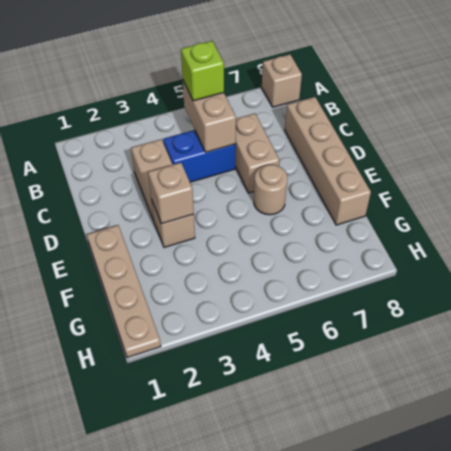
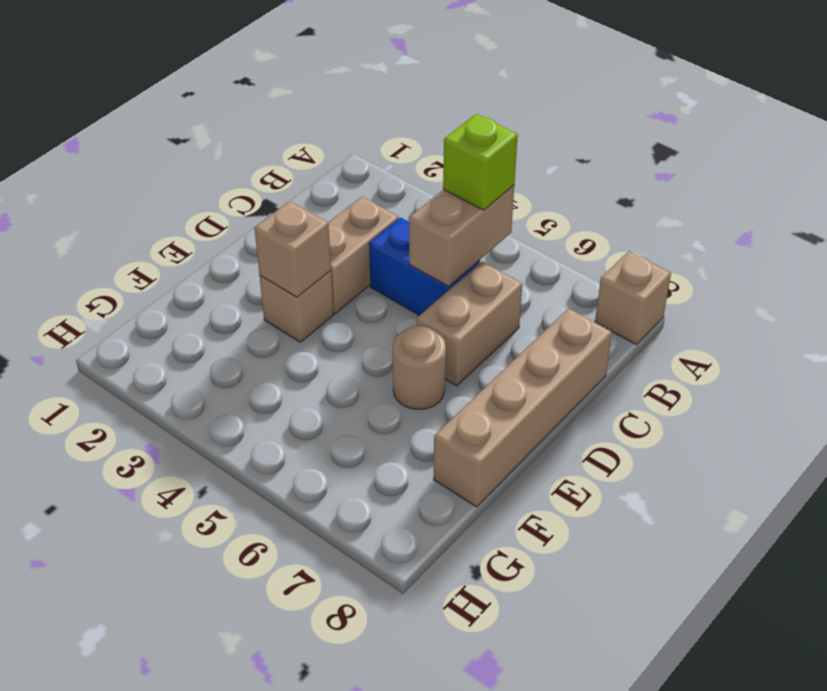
tan 1x4 plate [87,225,161,358] -> none

